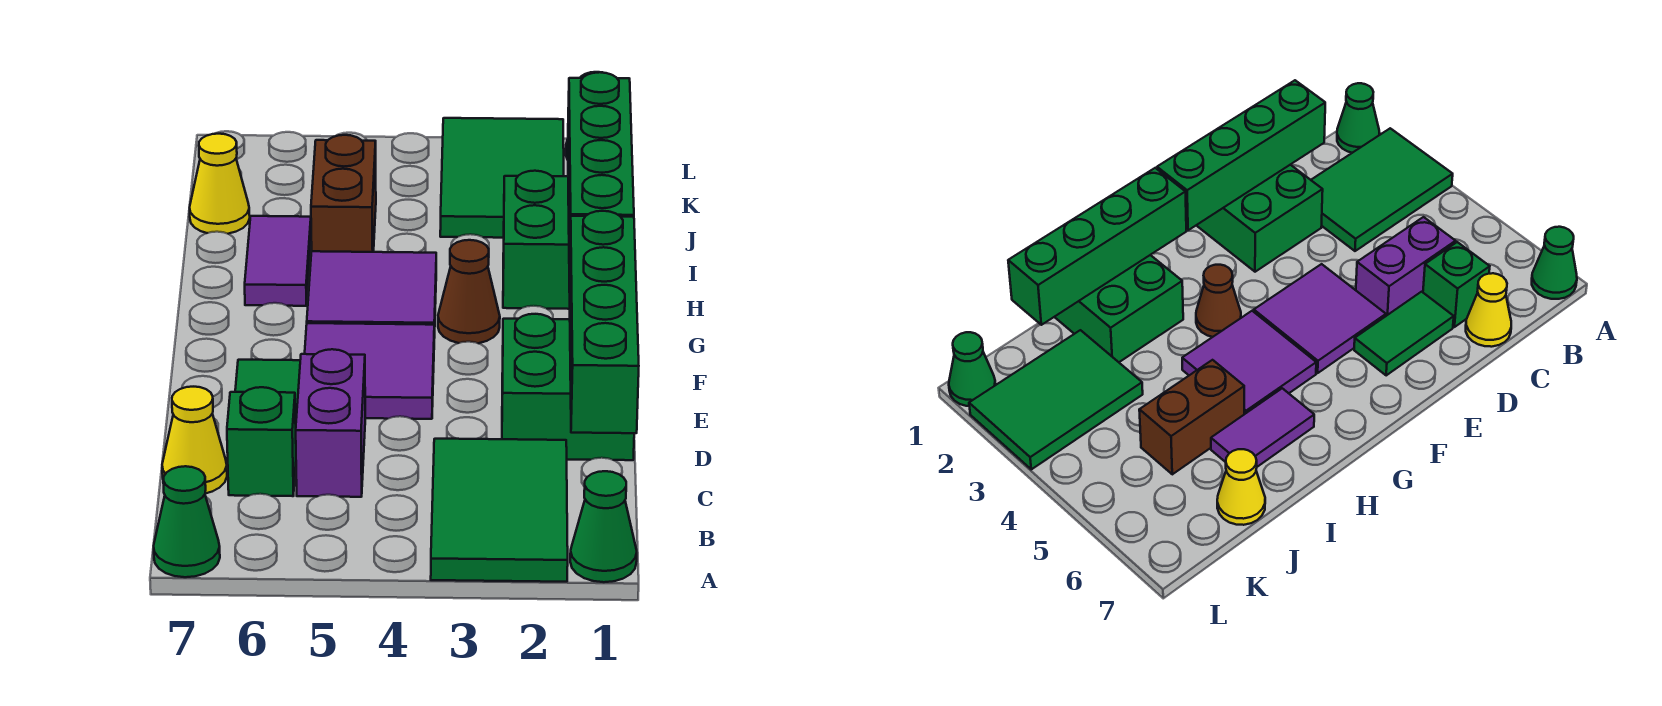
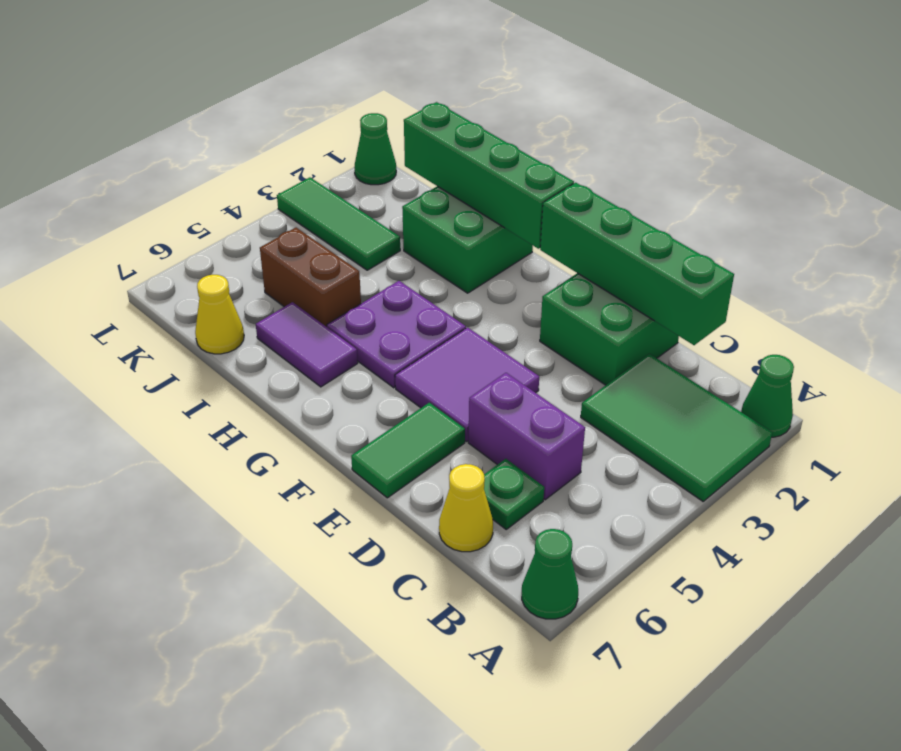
green 1x1 brick [227,387,296,496] -> green 1x1 plate [484,459,544,529]
green 1x2 tile [235,360,300,424] -> green 1x2 tile turned to [351,403,465,498]
brown 1x1 cone [438,240,500,343] -> none
purple 2x2 tile [307,251,436,338] -> purple 2x2 plate [327,281,466,388]
green 2x3 tile [440,118,564,238] -> green 1x3 tile [277,177,400,270]

